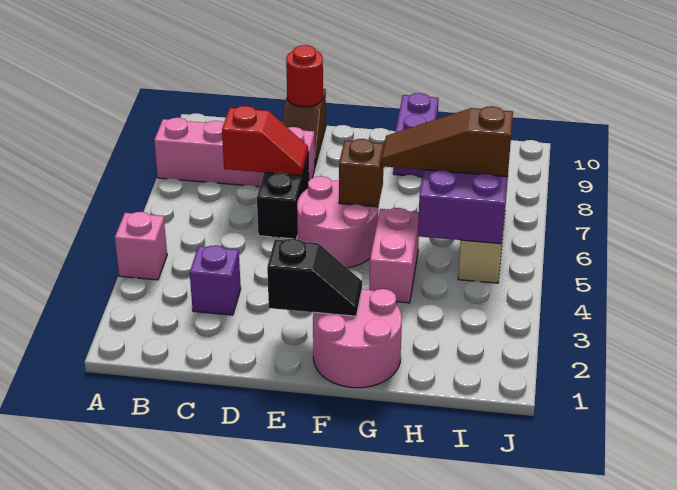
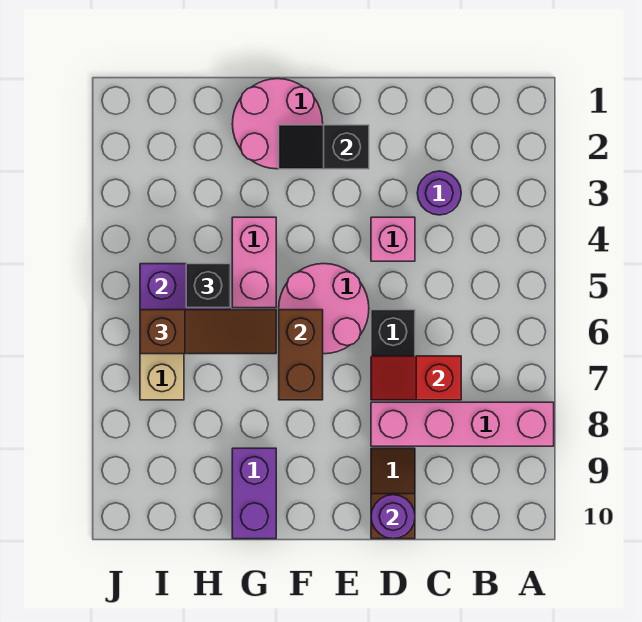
pink 1x1 brick [115,212,167,280] -> pink 1x1 brick moved to [371,217,415,261]
purple 1x1 brick [190,245,241,315] -> purple 1x1 round brick [417,171,461,215]
red 1x1 round brick [286,45,323,107] -> purple 1x1 round brick [371,495,415,539]
brown 1x1 brick [339,139,384,207] -> brown 1x2 brick [279,310,323,400]
none -> black 1x1 brick [186,264,230,308]

